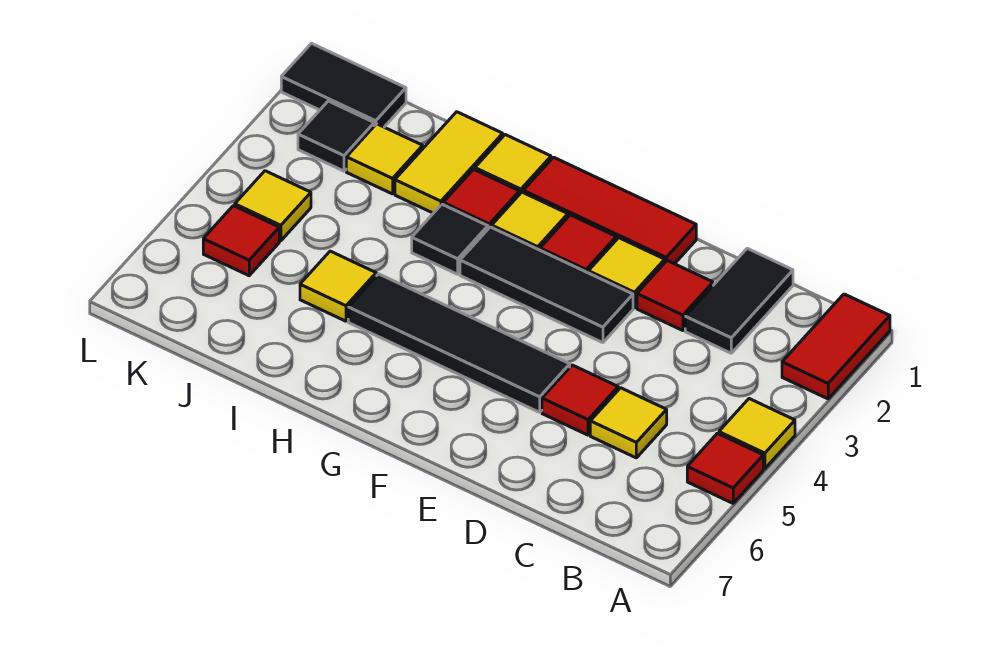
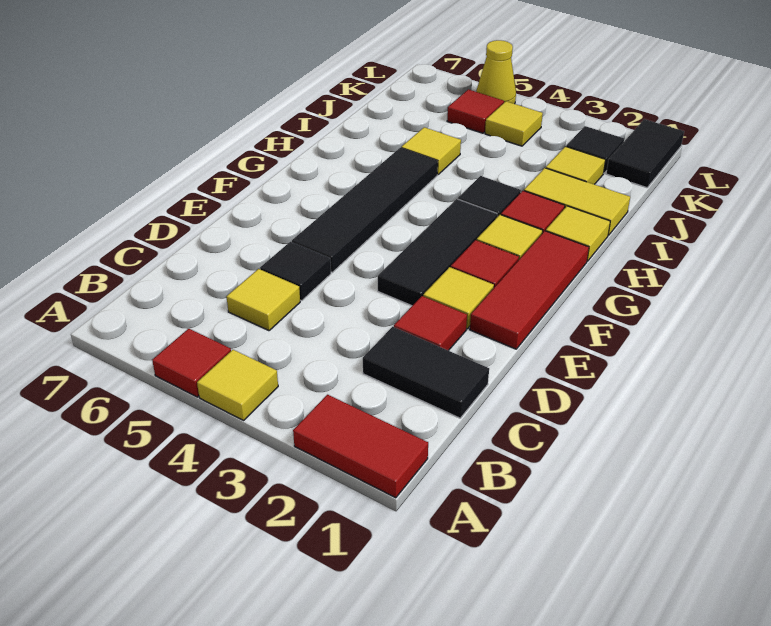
red 1x1 tile [542,365,618,435] -> black 1x1 tile [260,242,331,301]
none -> yellow 1x1 cone [476,40,516,104]

